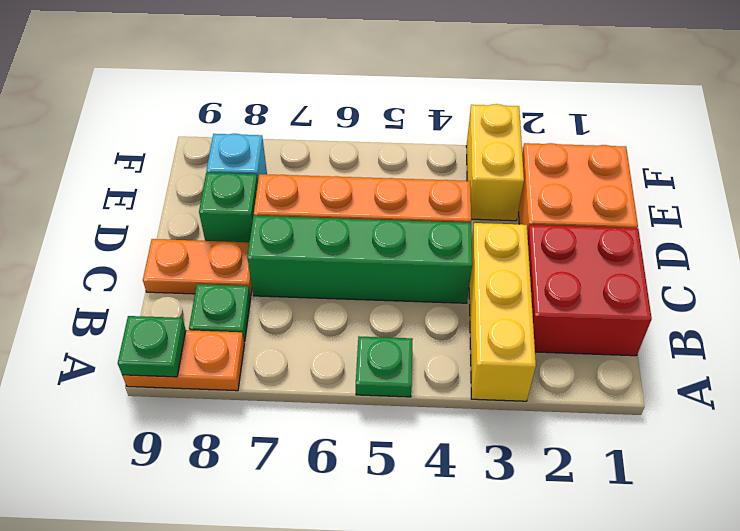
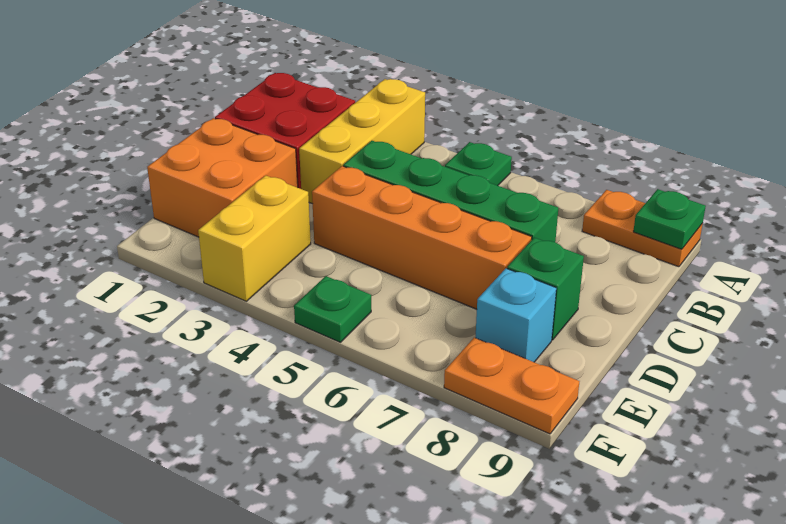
green 1x1 plate [189,284,251,342] -> green 1x1 plate moved to [294,276,371,342]
orange 1x2 plate [143,239,252,296] -> orange 1x2 plate moved to [444,338,579,434]

